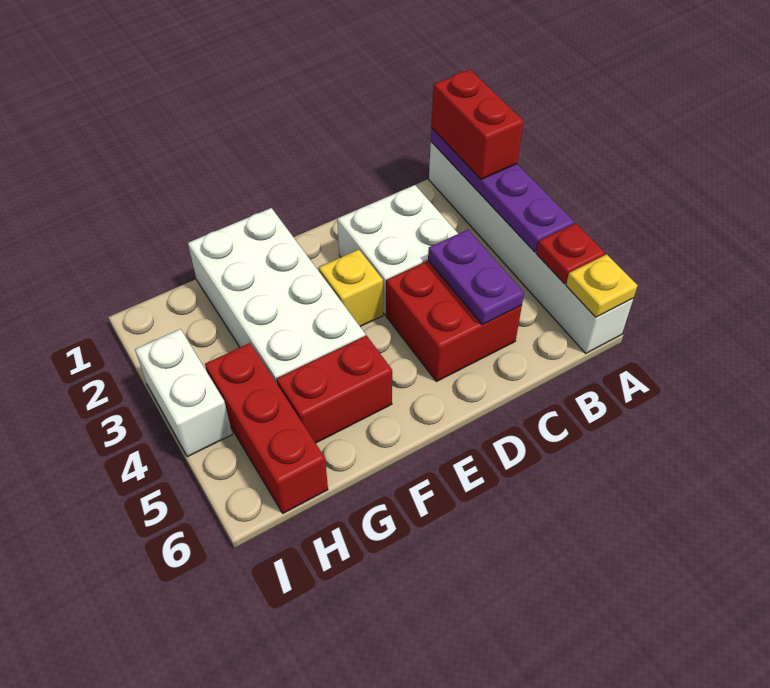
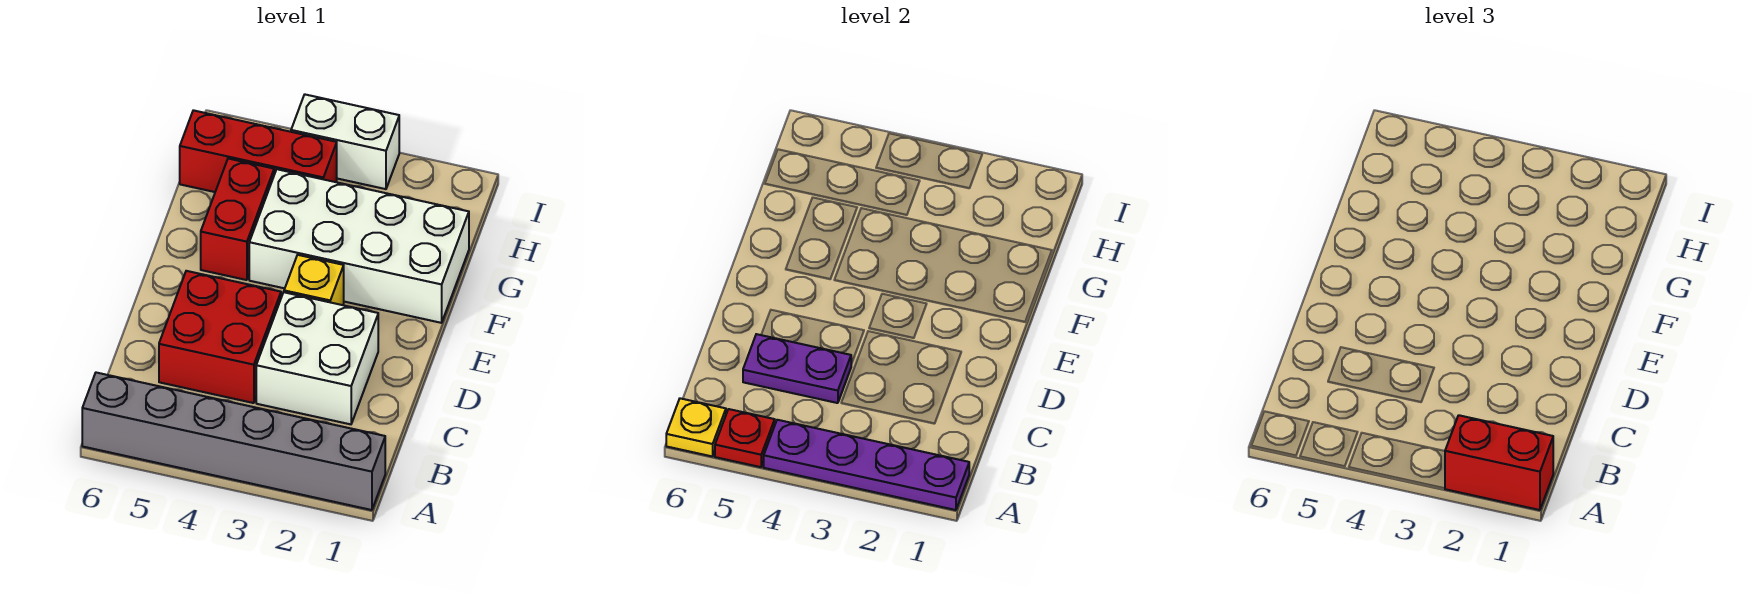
white 1x6 brick [429,142,633,353] -> grey 1x6 brick [82,373,385,510]

